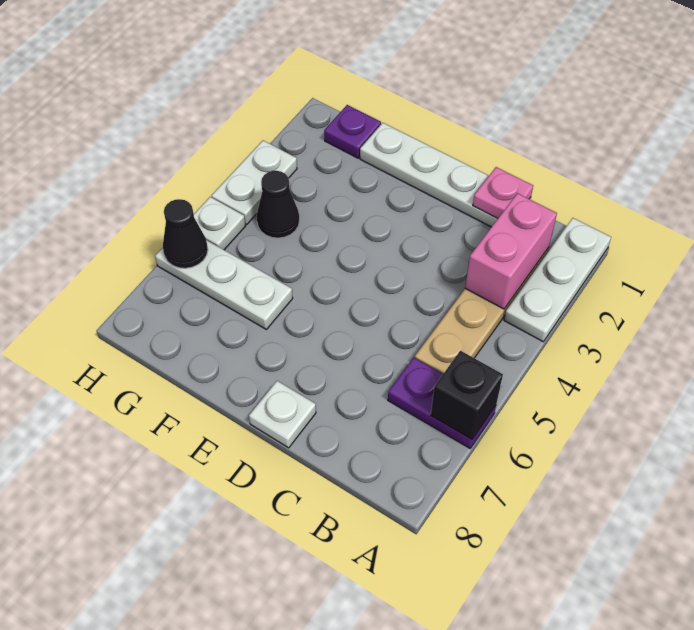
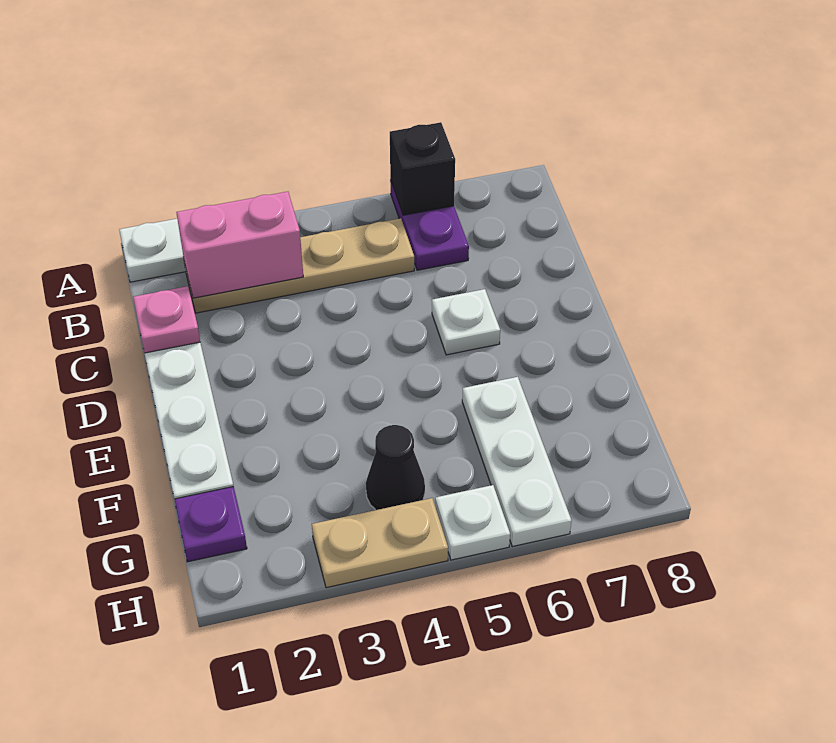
white 1x1 plate [249,381,316,448] -> white 1x1 plate moved to [432,289,500,355]
white 1x2 plate [211,140,297,224] -> tan 1x2 plate [312,498,448,588]
black 1x1 cone [163,199,208,268] -> none

